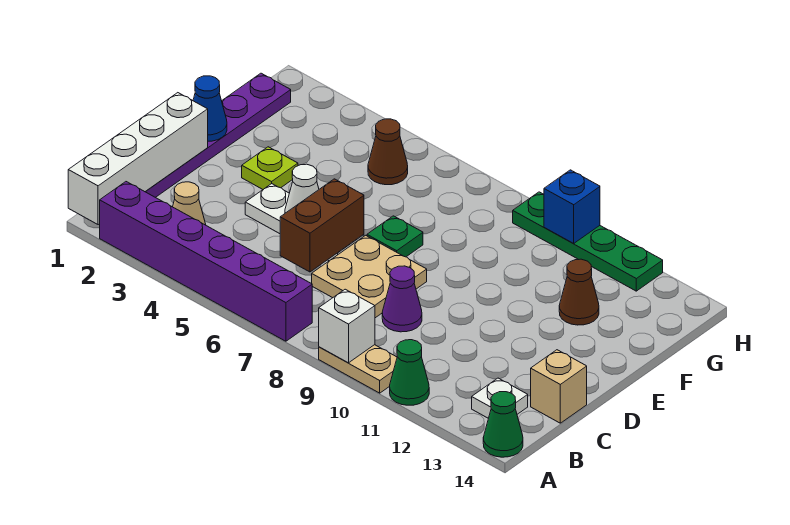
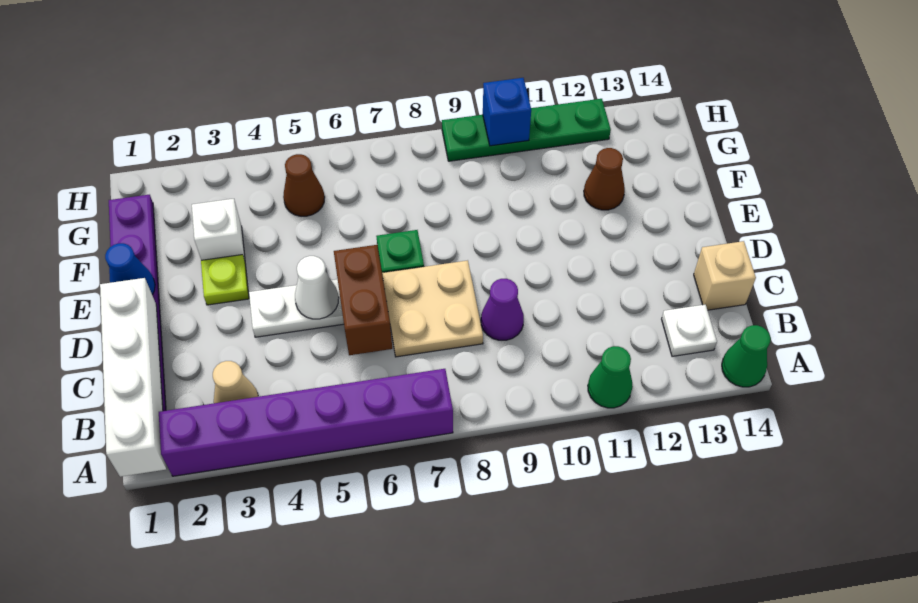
tan 1x2 plate [319,345,397,393] -> none
white 1x1 brick [319,289,375,363] -> white 1x1 brick moved to [192,199,245,260]

